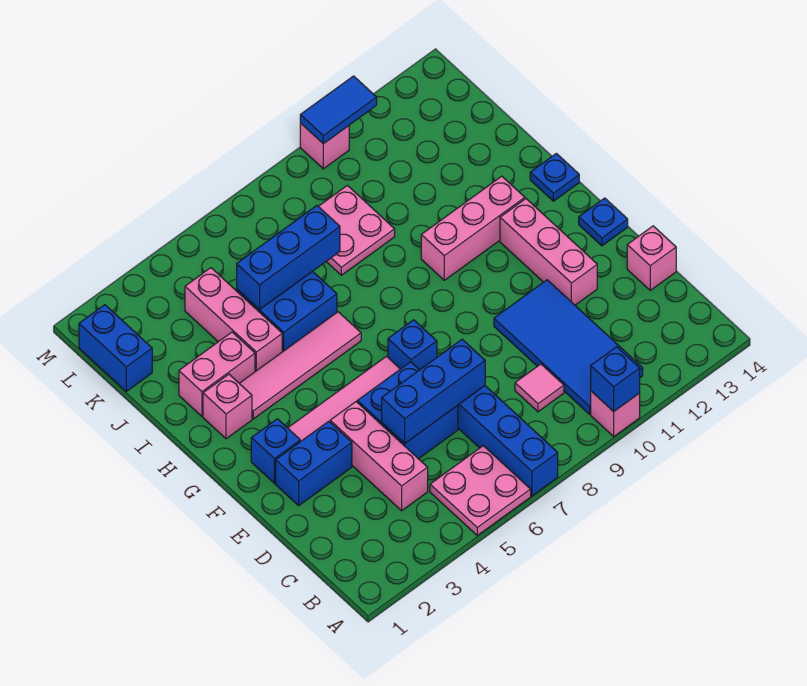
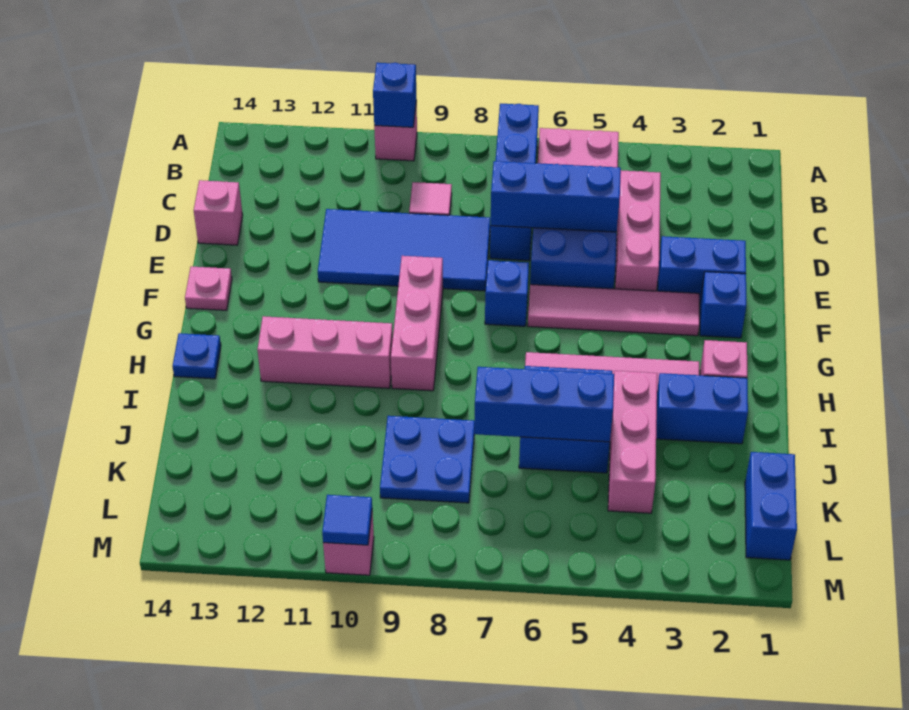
blue 2x4 tile [494,280,643,414] -> blue 2x4 tile turned to [318,209,490,291]
pink 1x3 brick [500,199,597,305] -> pink 1x3 brick moved to [391,256,443,391]
blue 1x1 plate [579,198,628,246] -> pink 1x1 plate [185,267,232,310]
pink 1x2 brick [179,332,255,416] -> blue 1x2 brick [656,373,748,444]
pink 2x2 plate [318,185,395,275] -> blue 2x2 plate [380,416,475,503]
blue 1x2 tile [300,76,377,144] -> blue 1x1 tile [322,495,372,545]

